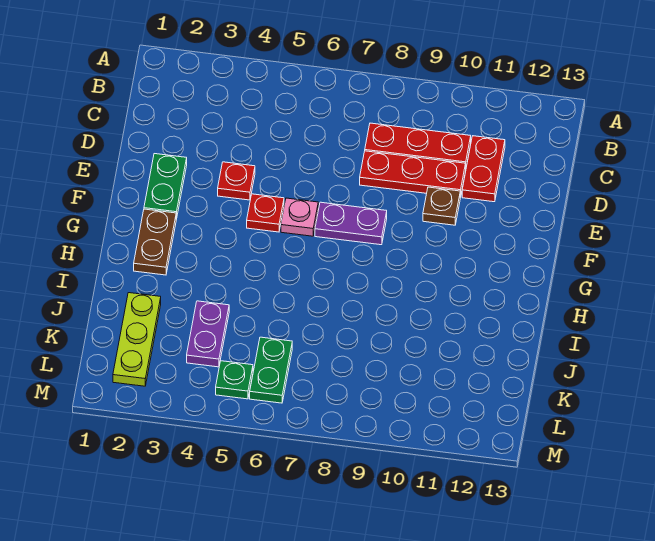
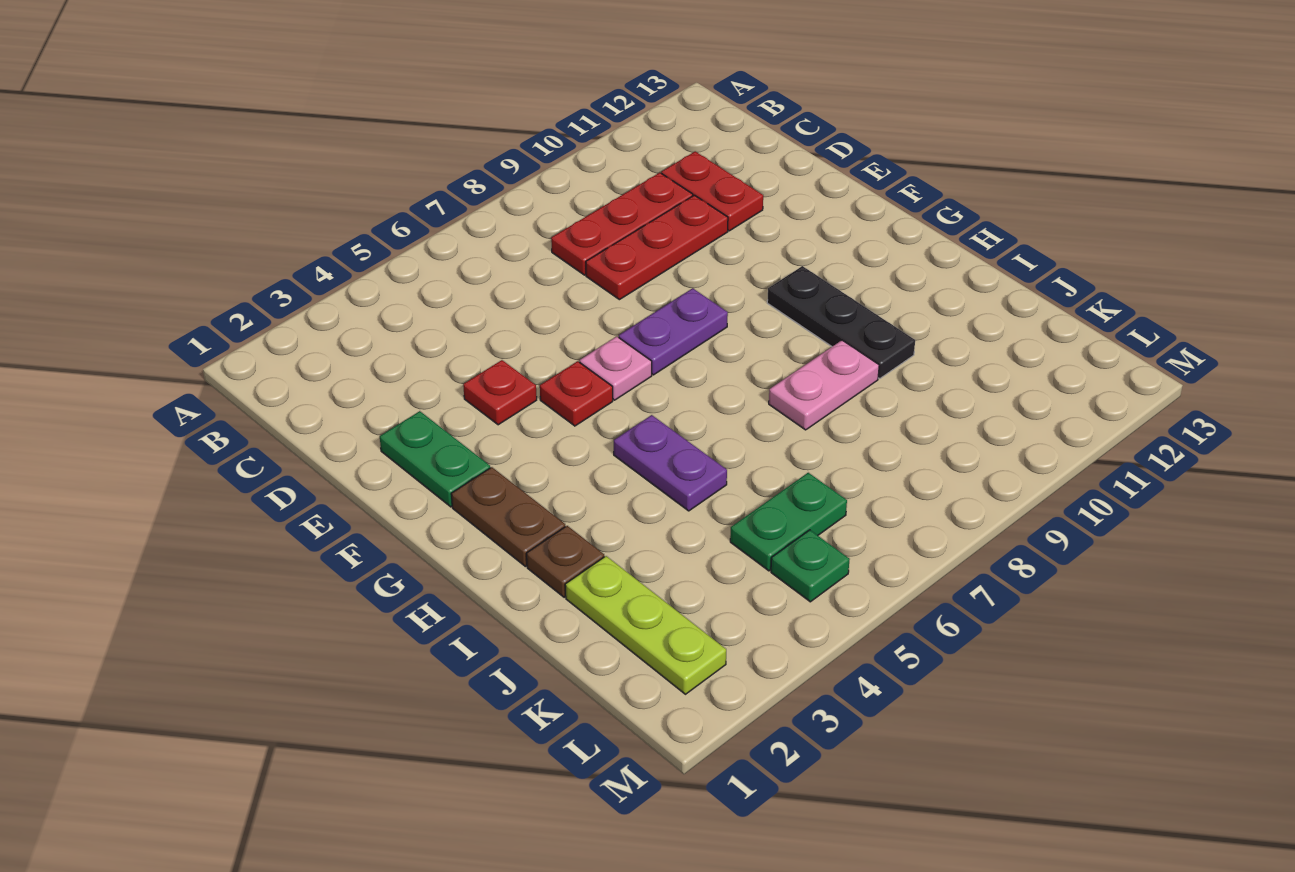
brown 1x1 plate [423,187,460,225] -> brown 1x1 plate moved to [527,526,604,597]
none -> black 1x3 plate [767,266,915,378]
none -> pink 1x2 plate [769,340,879,430]
purple 1x2 plate [187,301,229,367] -> purple 1x2 plate moved to [614,415,727,511]
green 1x2 plate [250,337,292,403] -> green 1x2 plate turned to [730,473,847,571]

